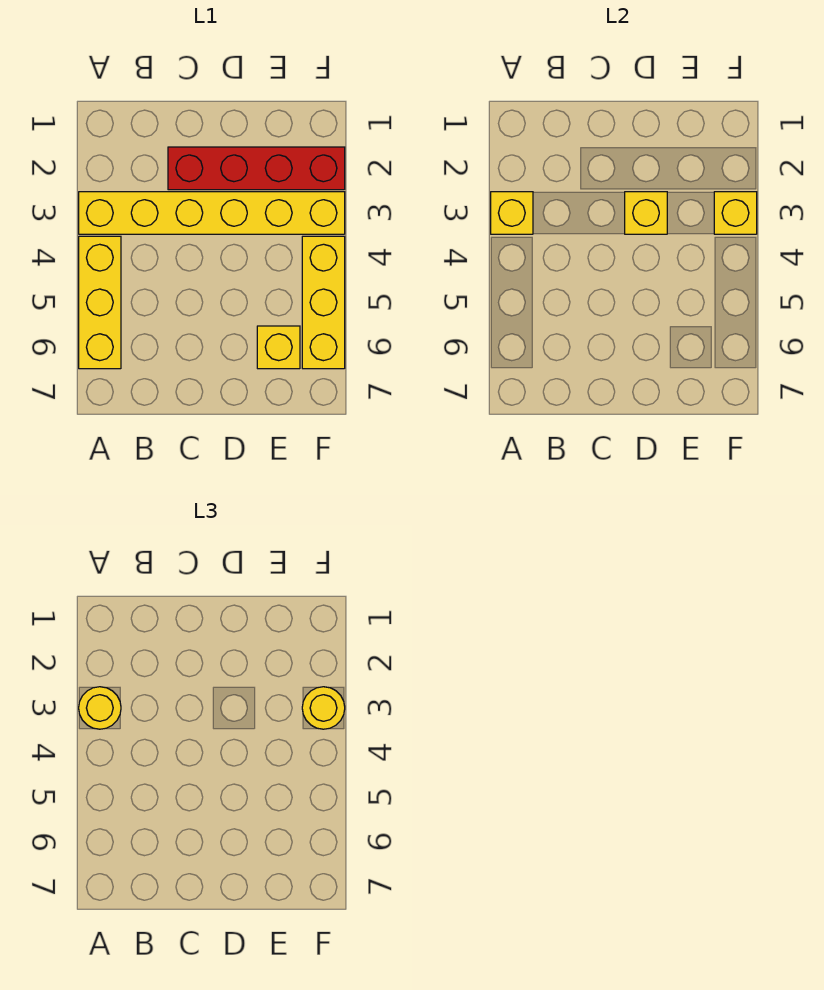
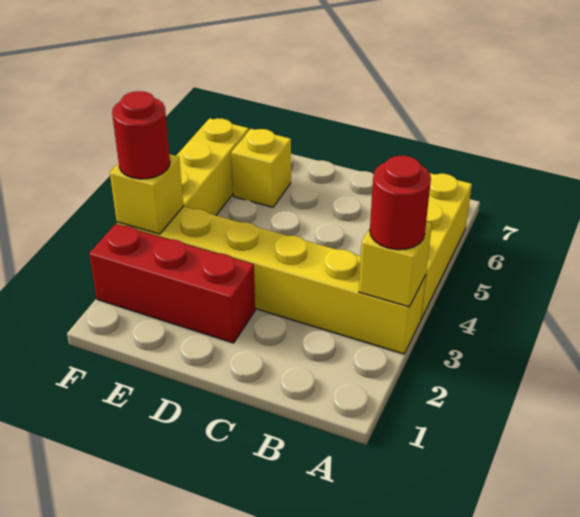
yellow 1x1 round brick [79,687,121,729] -> red 1x1 round brick [370,156,431,250]
red 1x4 brick [168,147,345,190] -> red 1x3 brick [89,224,255,343]
yellow 1x1 brick [625,192,667,234] -> none
yellow 1x1 round brick [302,687,345,729] -> red 1x1 round brick [112,91,170,179]

